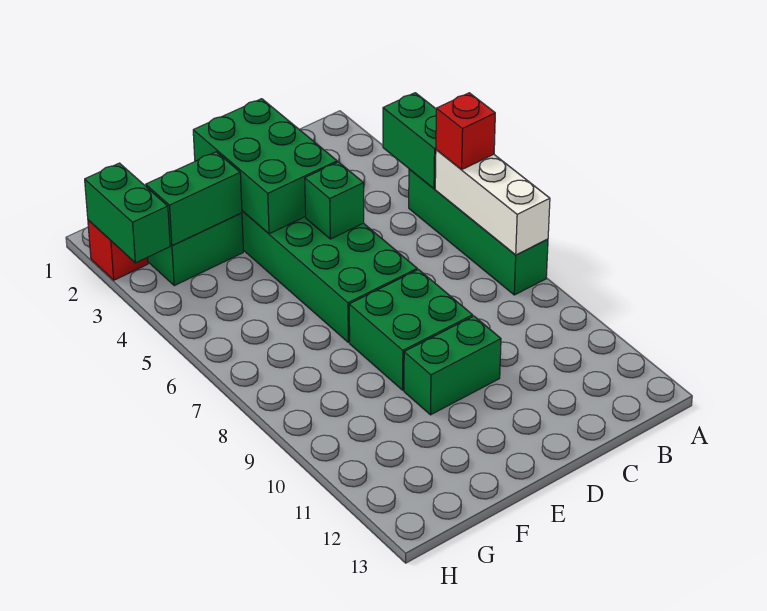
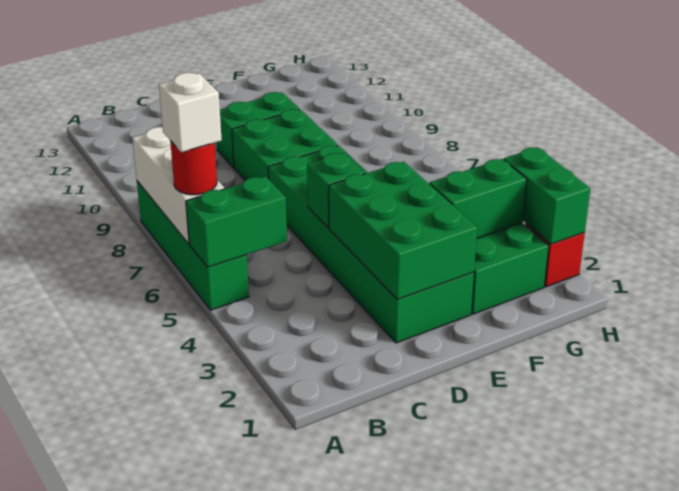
green 1x2 brick [383,93,436,189] -> green 1x2 brick turned to [186,176,287,267]
red 1x1 brick [436,93,495,169] -> red 1x1 round brick [170,141,217,195]
none -> white 1x1 brick [159,73,222,152]

